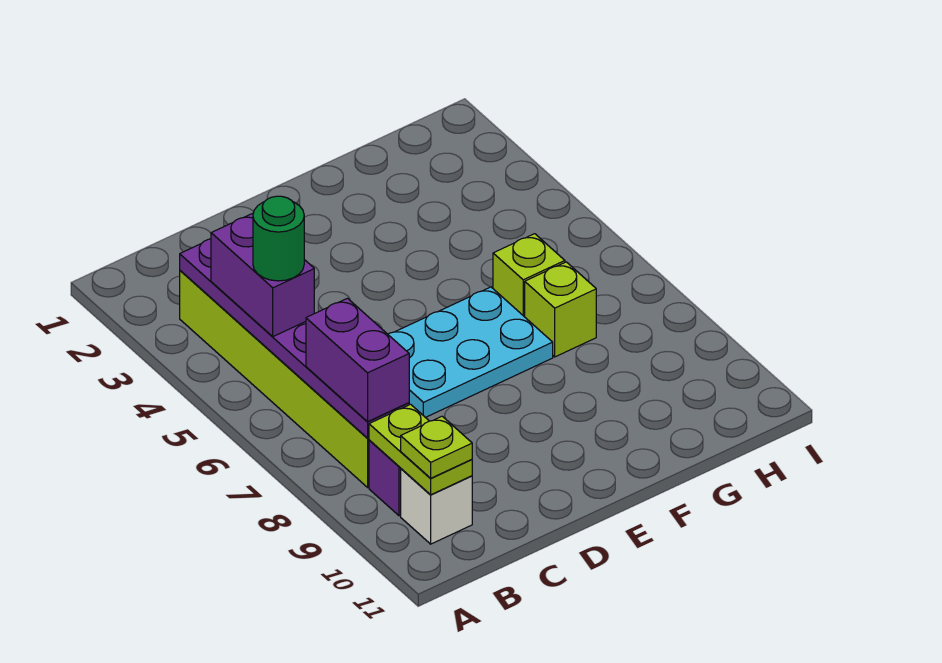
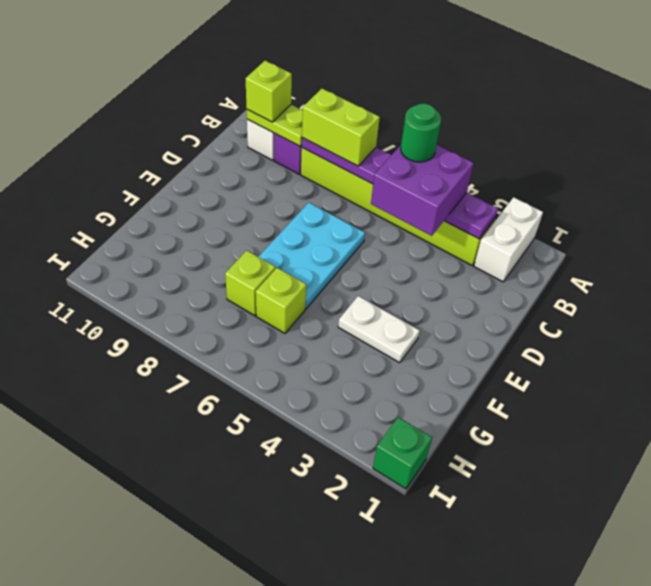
none -> white 1x2 brick [474,197,543,282]
purple 1x2 brick [211,213,314,337] -> purple 2x2 brick [371,145,474,236]
purple 1x2 brick [306,298,409,422] -> lime 1x2 brick [302,89,380,166]
lime 1x1 plate [401,416,472,478] -> lime 1x1 brick [246,61,292,122]
none -> white 1x2 plate [338,296,420,363]
none -> green 1x1 brick [373,417,432,489]

